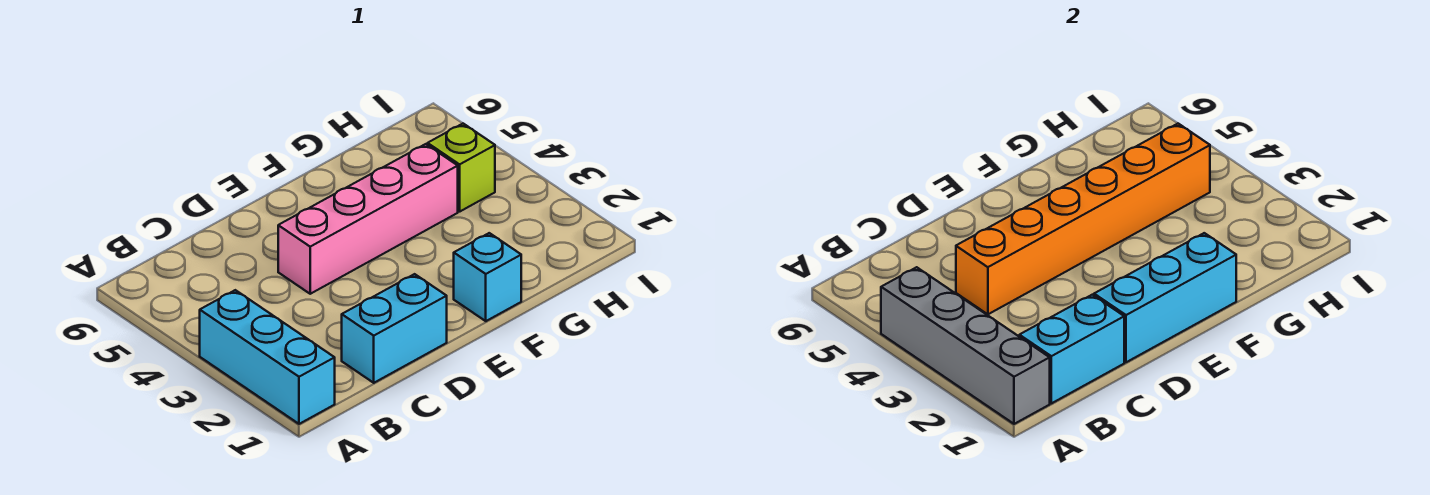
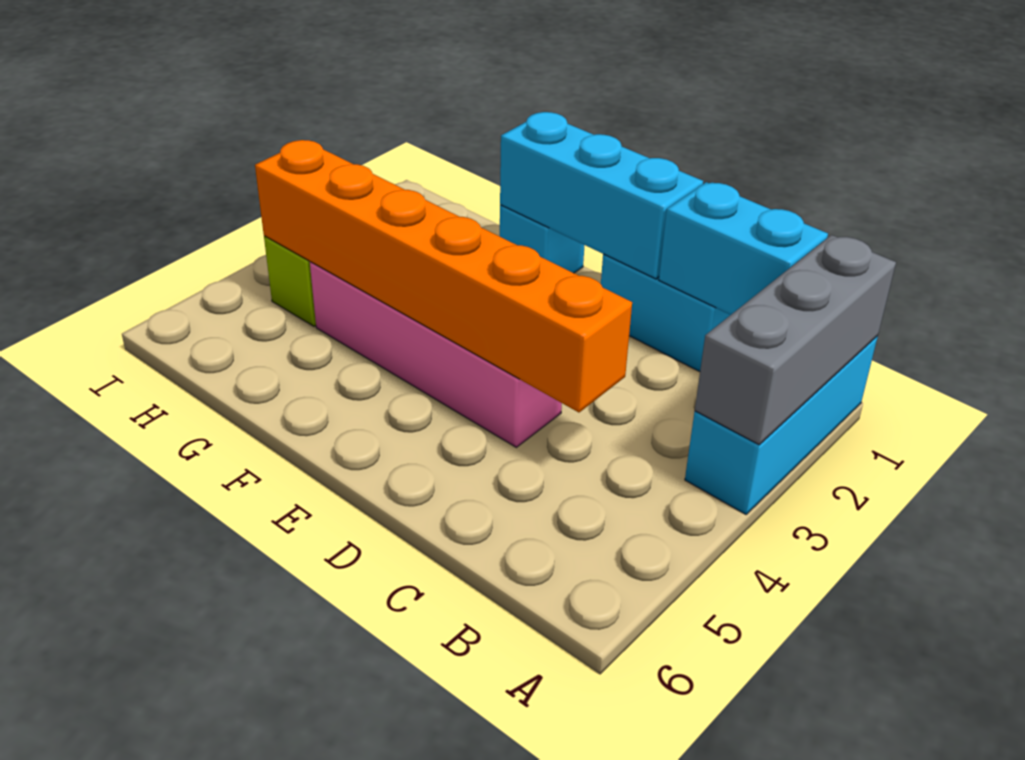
grey 1x4 brick [881,267,1050,424] -> grey 1x3 brick [695,235,896,445]

